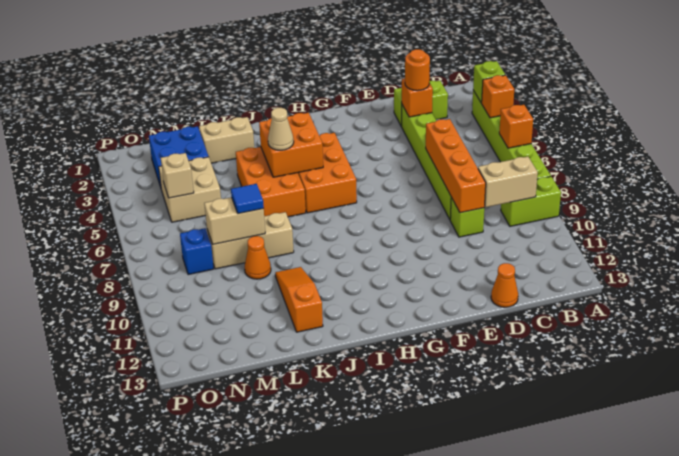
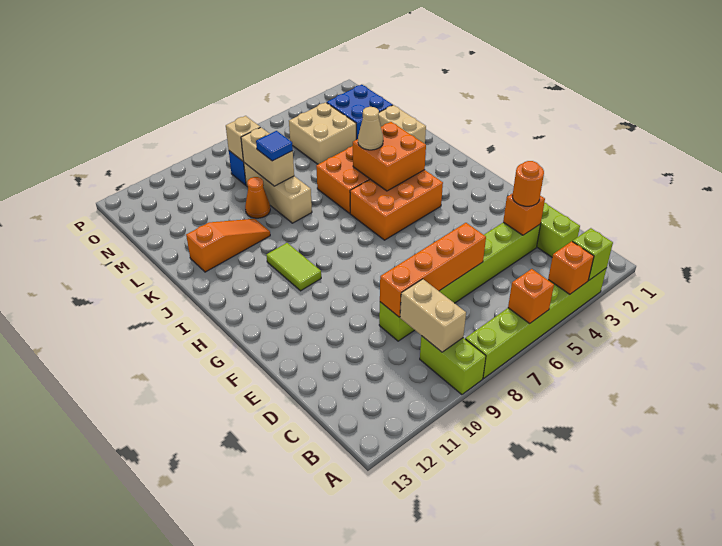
orange 1x1 cone [491,263,518,307] -> none
none -> lime 1x2 tile [266,243,321,291]
tan 1x1 brick [161,153,194,198] -> tan 1x1 brick moved to [226,116,260,161]

